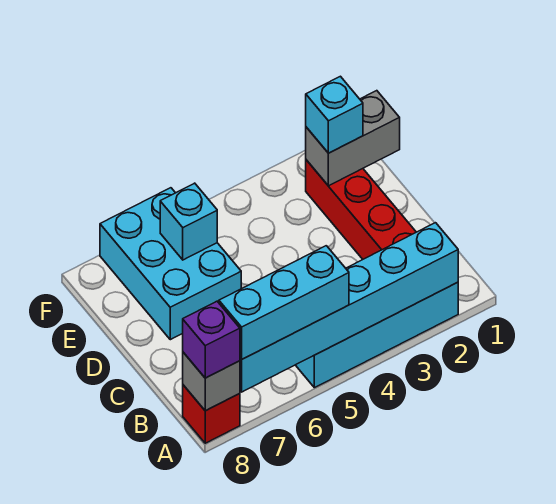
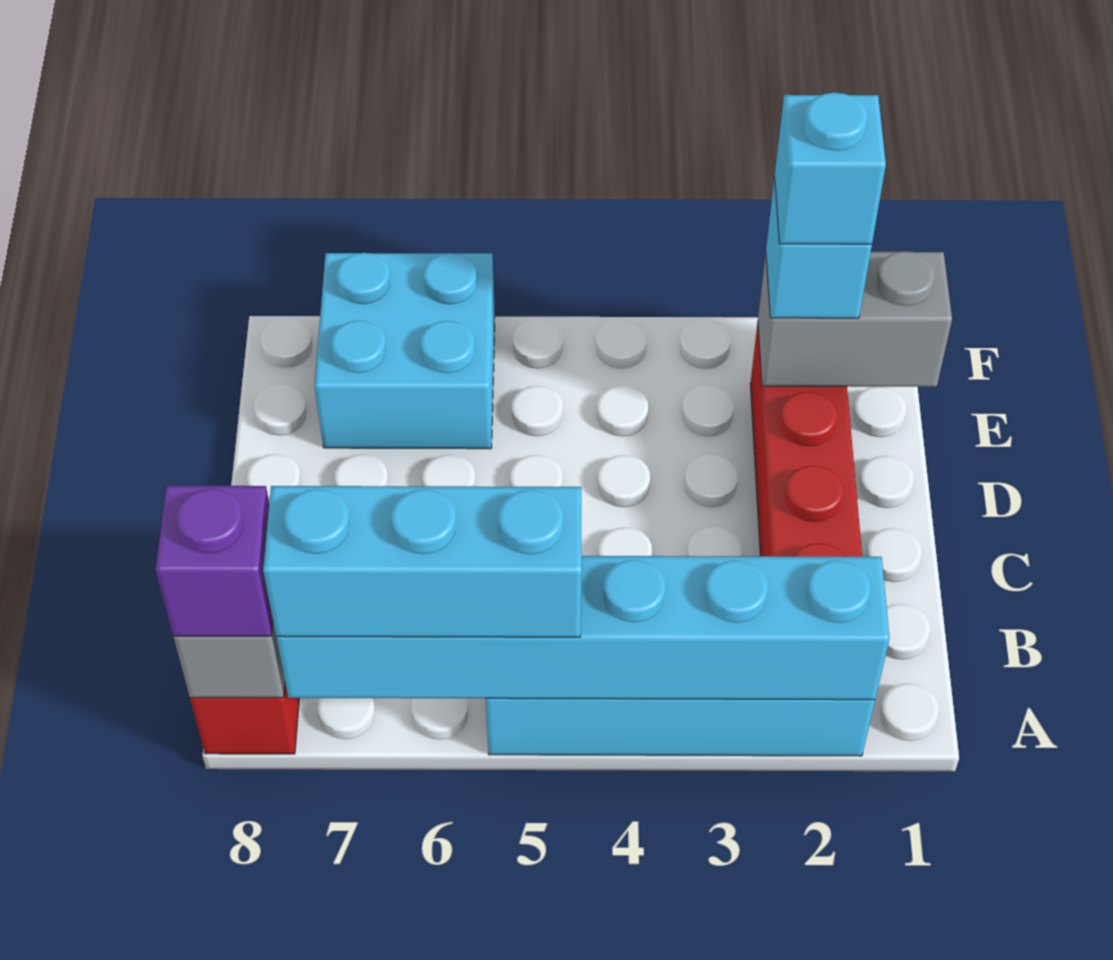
cyan 2x3 brick [100,188,241,340] -> cyan 2x2 brick [314,253,495,449]
cyan 1x1 brick [160,183,217,260] -> cyan 1x1 brick moved to [775,92,886,244]

